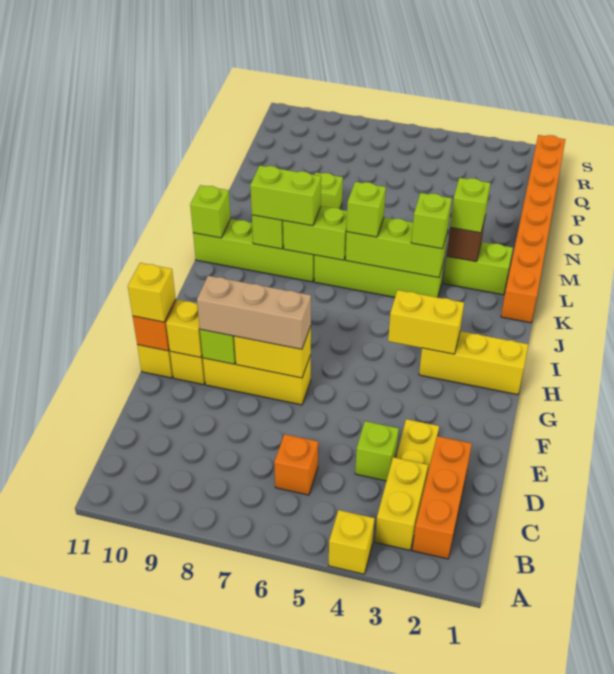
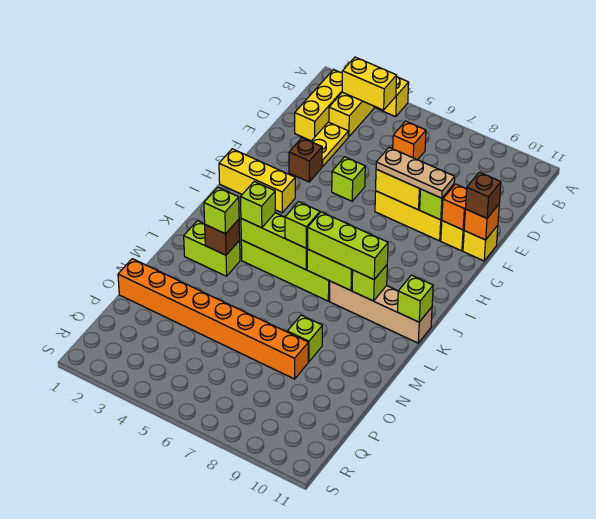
orange 1x3 brick [412,436,472,559] -> yellow 1x3 brick [295,70,342,141]
lime 1x1 brick [355,421,399,481] -> lime 1x1 brick moved to [332,157,365,201]
none -> brown 1x1 brick [289,138,322,182]
tan 1x3 brick [197,276,311,349] -> tan 1x3 plate [376,147,455,198]
yellow 1x1 brick [166,300,202,357] -> orange 1x1 brick [442,184,467,230]
yellow 1x1 brick [128,263,176,322] -> brown 1x1 brick [466,172,501,218]
yellow 1x2 brick [388,290,464,354] -> yellow 1x2 brick moved to [342,57,397,110]
orange 1x8 brick [501,135,565,323] -> orange 1x8 brick turned to [118,259,308,379]
lime 1x4 brick [193,219,314,282] -> tan 1x4 brick [329,281,432,343]
lime 1x2 brick [250,166,321,226] -> lime 1x3 brick [308,212,388,279]

